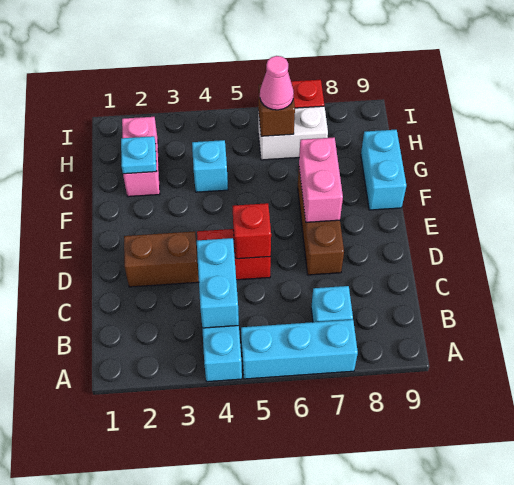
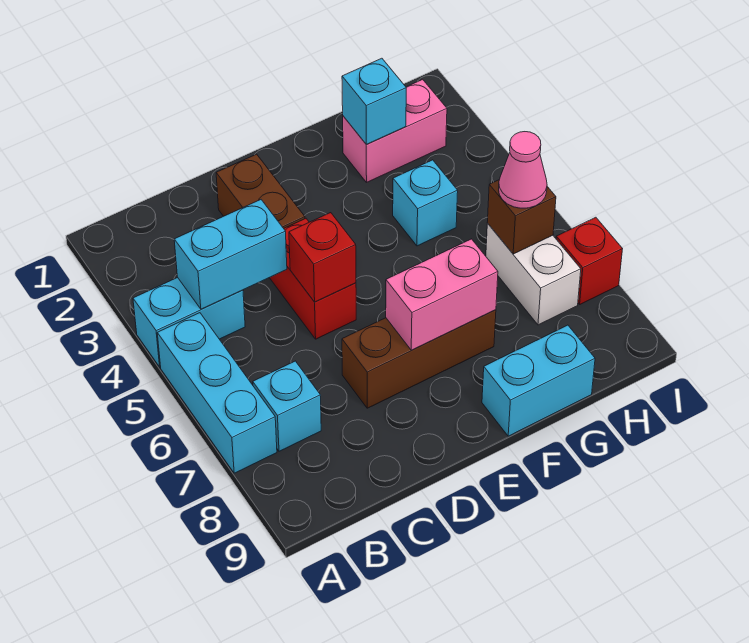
cyan 1x1 plate [121,136,157,174] -> cyan 1x1 brick [342,58,406,145]

